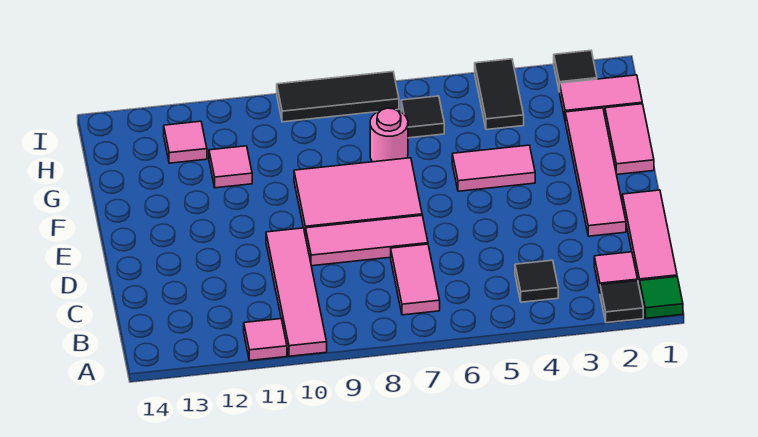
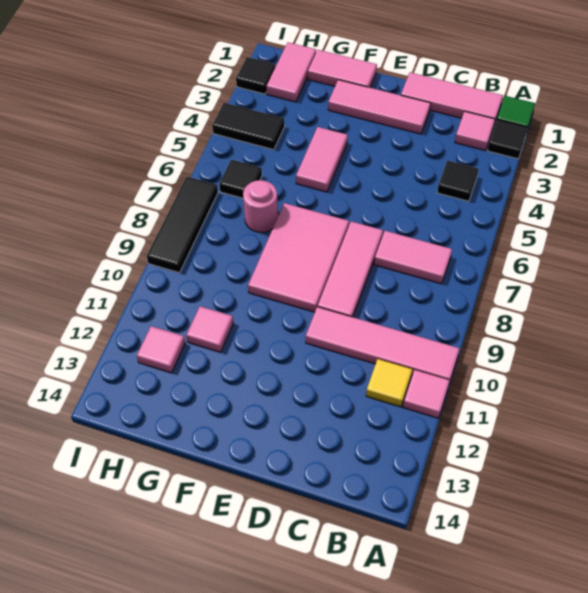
none -> yellow 1x1 tile [366,359,412,407]
pink 1x4 tile [565,108,626,236] -> pink 1x3 tile [328,80,431,134]

